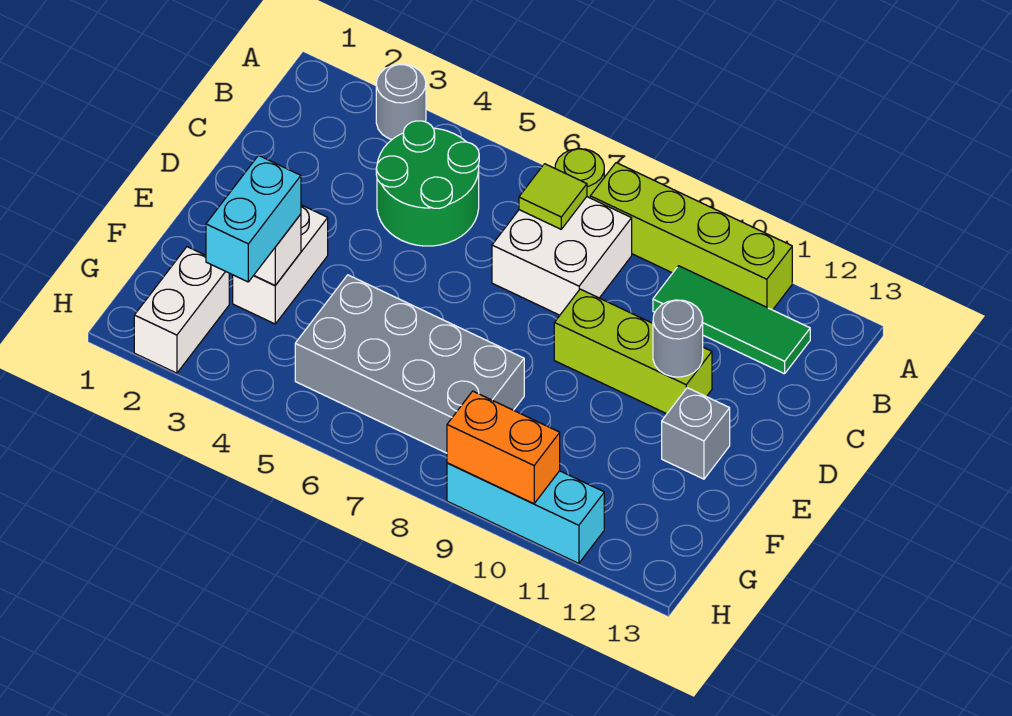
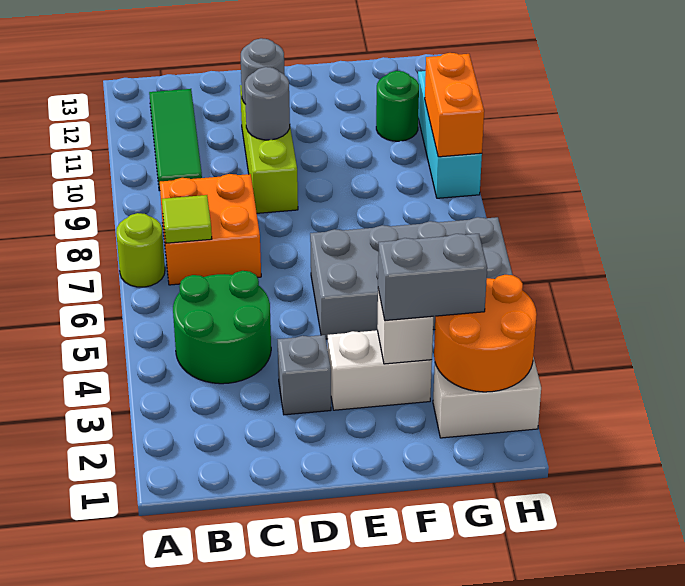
grey 1x1 round brick [376,64,426,139] -> grey 1x1 round brick moved to [245,67,290,140]
lime 1x4 brick [590,163,792,310] -> none
white 2x2 brick [492,197,632,315] -> orange 2x2 brick [160,174,261,285]
grey 1x1 brick [662,388,730,479] -> grey 1x1 brick moved to [278,335,331,415]
cyan 1x2 brick [206,155,301,282] -> grey 1x2 brick [378,234,487,321]
grey 2x4 brick [295,275,524,453] -> grey 2x4 brick turned to [310,217,513,339]
none -> orange 2x2 round brick [434,275,537,392]
none -> green 1x1 round brick [376,71,419,141]

